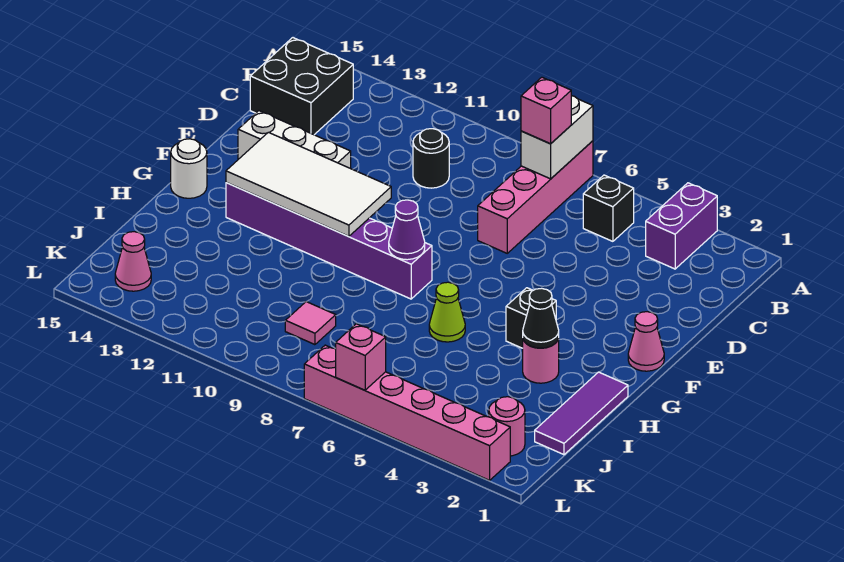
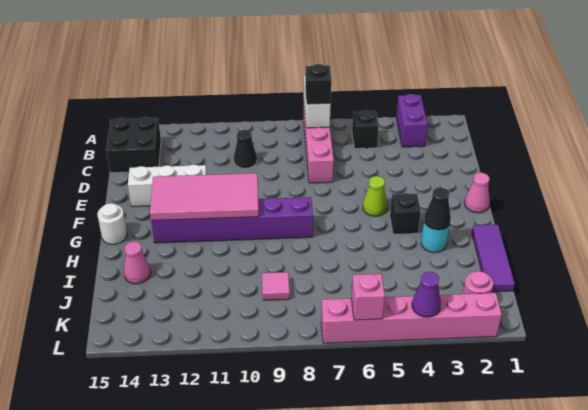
pink 1x1 brick [521,77,571,144] -> black 1x1 brick [305,64,331,105]
black 1x1 round brick [413,129,449,188] -> black 1x1 cone [234,130,257,168]
white 2x4 tile [226,132,391,237] -> pink 2x4 tile [150,173,259,220]
purple 1x1 cone [389,200,425,260] -> purple 1x1 cone moved to [412,272,441,317]
pink 1x1 round brick [523,338,559,383] -> cyan 1x1 round brick [421,222,450,252]
lime 1x1 cone [429,282,465,342] -> lime 1x1 cone moved to [363,176,387,216]
pink 1x1 cone [115,232,151,291] -> pink 1x1 cone moved to [124,241,151,284]

